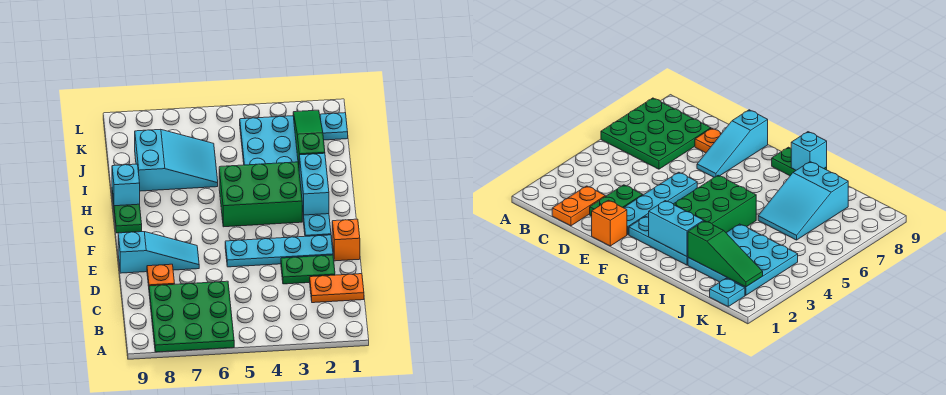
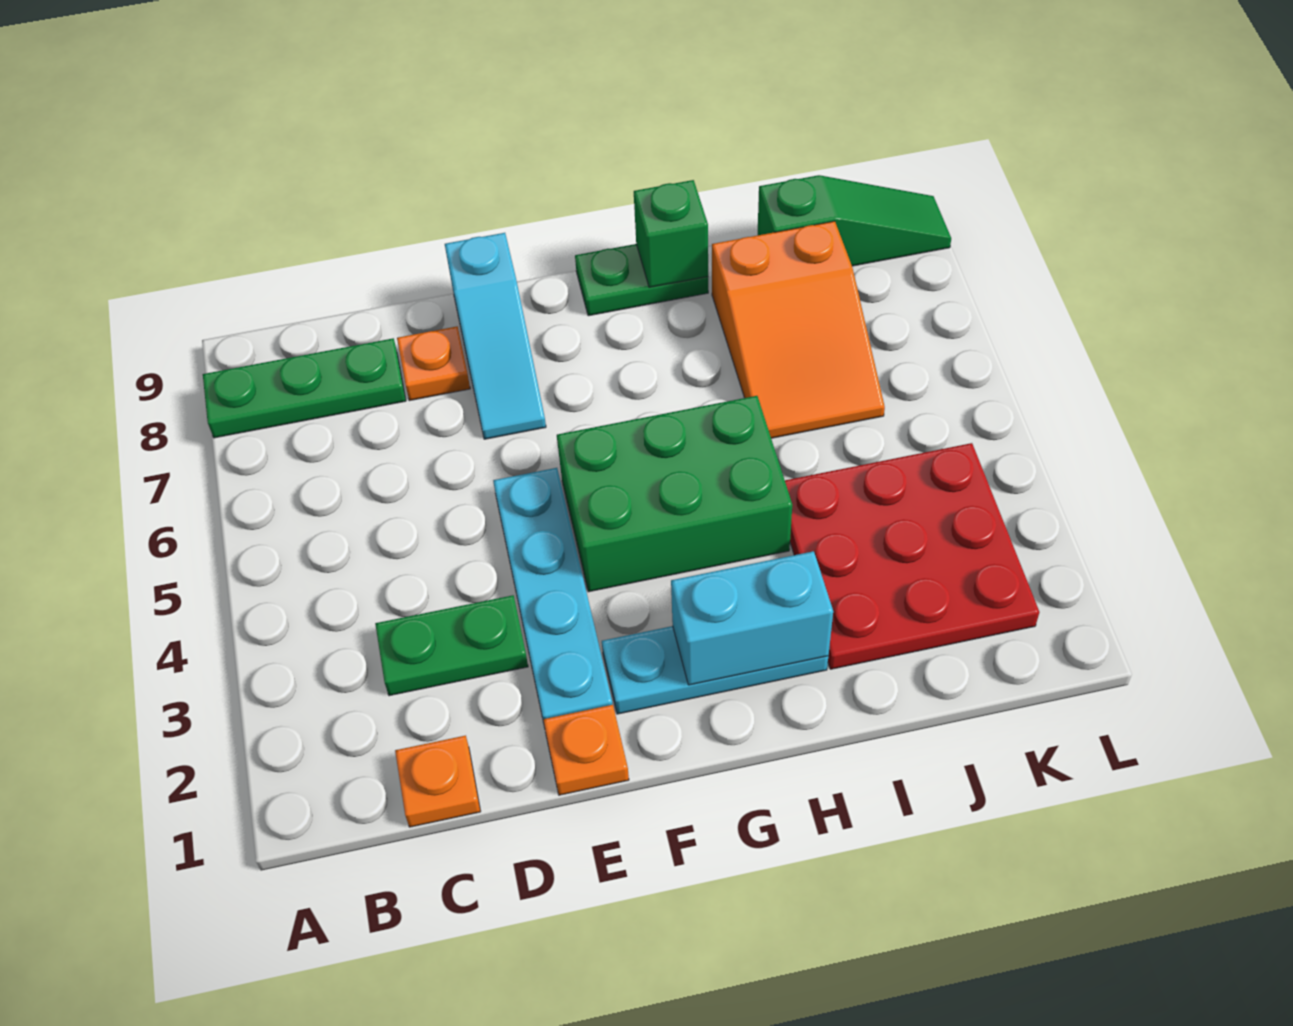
green 3x3 plate [149,281,234,352] -> green 1x3 plate [203,338,406,438]
orange 1x2 plate [310,274,364,303] -> orange 1x1 plate [395,736,481,827]
green 1x2 plate [281,255,335,284] -> green 1x2 plate turned to [375,595,528,696]
orange 1x1 brick [332,219,360,261] -> orange 1x1 plate [543,705,629,795]
green 2x3 brick [219,162,302,227] -> green 2x3 brick turned to [557,396,792,592]
cyan 1x1 brick [112,164,140,206] -> green 1x1 brick [634,180,708,287]
cyan 3x3 plate [240,116,298,165] -> red 3x3 plate [785,443,1039,669]
green 1x3 slope [293,110,325,165] -> green 1x3 slope moved to [758,175,951,266]
cyan 2x3 slope [135,129,218,191] -> orange 2x3 slope [712,221,885,438]
cyan 1x1 plate [320,113,348,140] -> none

